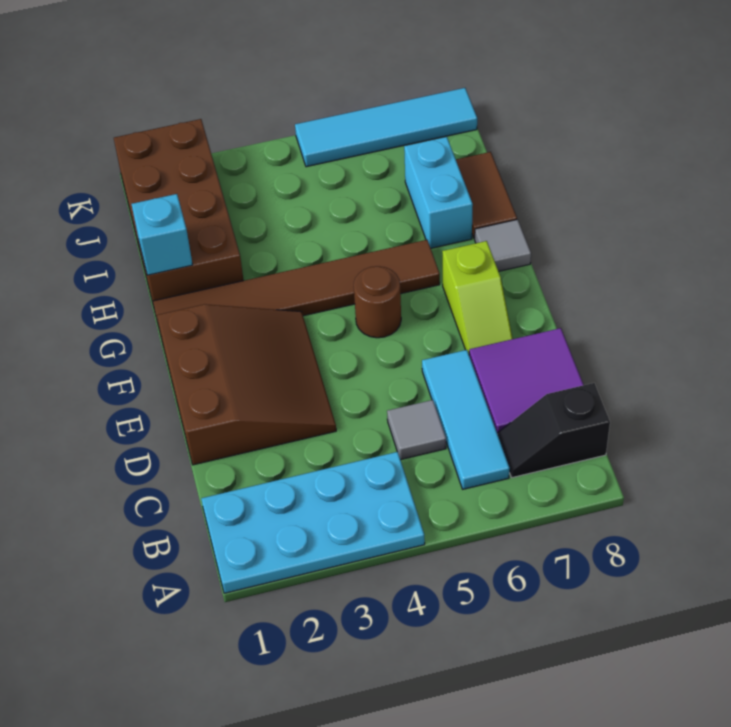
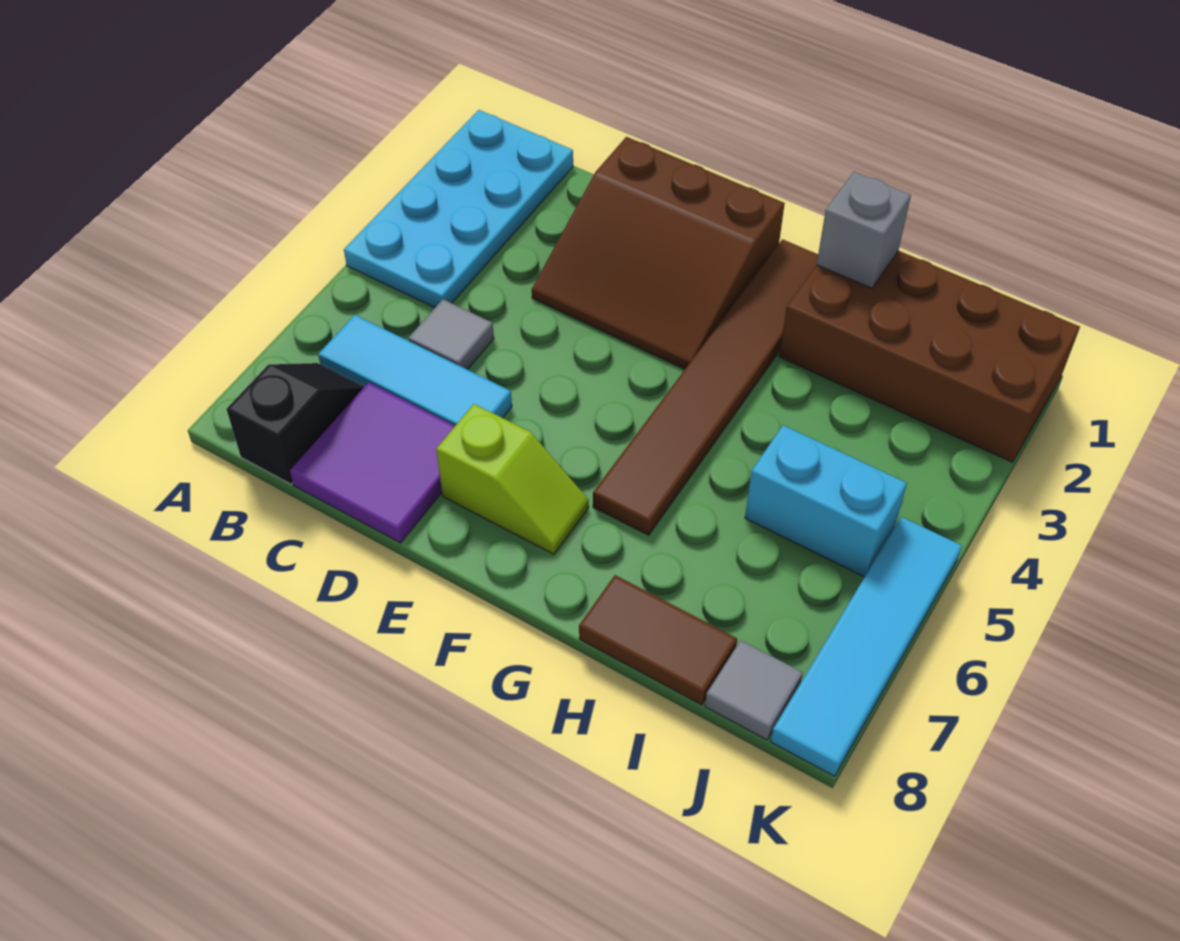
lime 1x2 slope [442,241,513,353] -> lime 1x2 slope turned to [436,404,589,554]
brown 1x1 round brick [354,266,401,338] -> none
grey 1x1 tile [475,220,531,271] -> grey 1x1 tile moved to [705,640,803,740]
cyan 1x1 brick [132,194,193,275] -> grey 1x1 brick [817,172,911,288]
cyan 1x2 brick [404,137,473,248] -> cyan 1x2 brick moved to [745,425,907,577]

